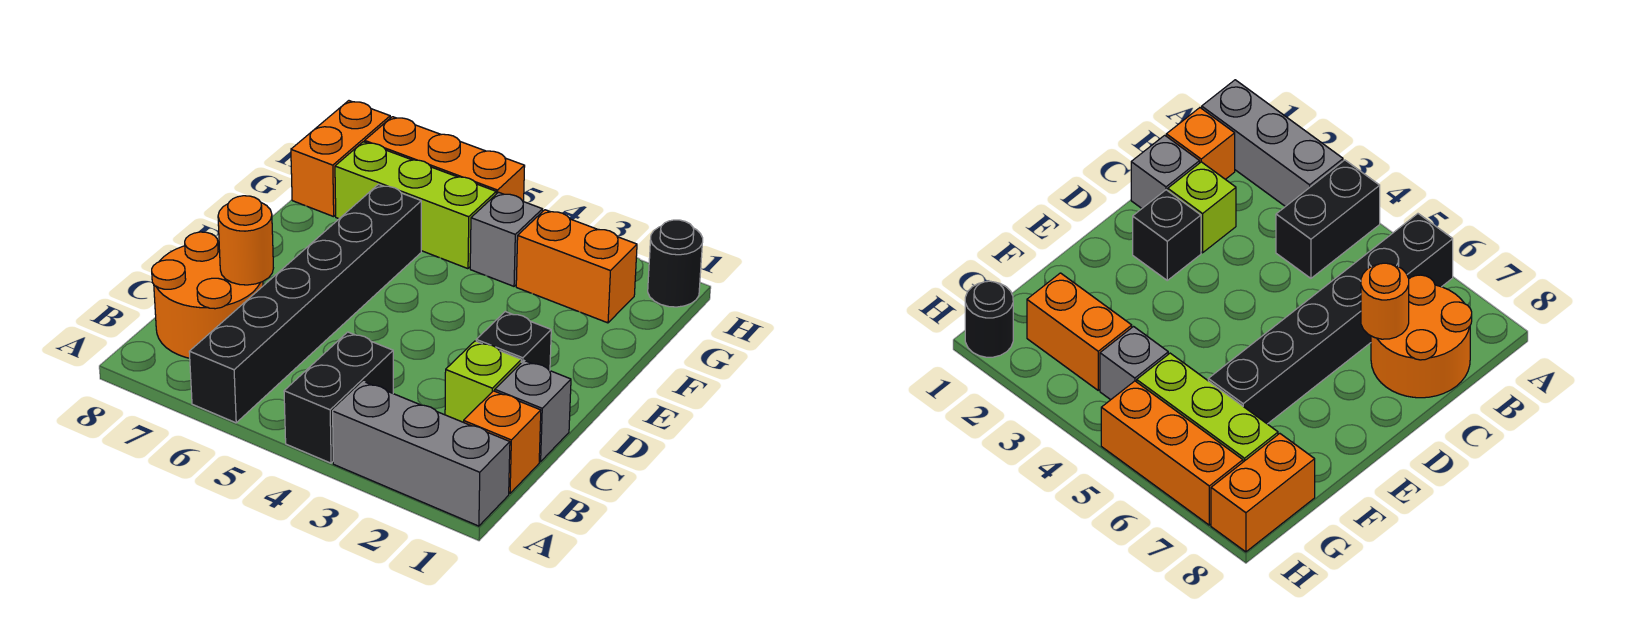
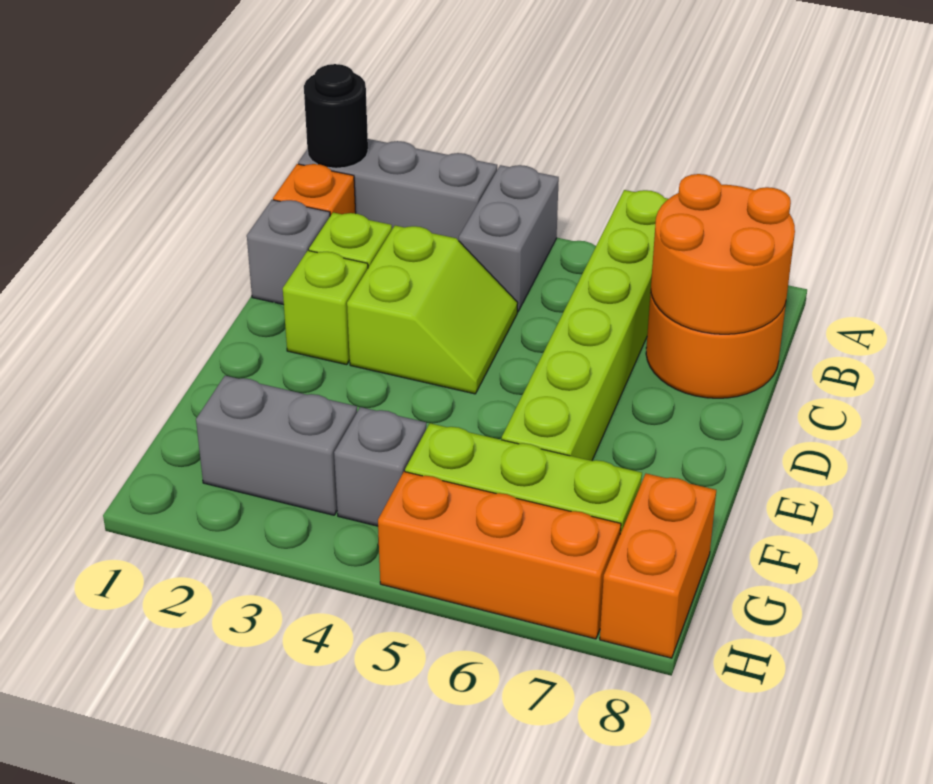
black 1x2 brick [284,332,393,463] -> grey 1x2 brick [459,165,559,312]
black 1x6 brick [189,184,421,423] -> lime 1x6 brick [502,190,668,461]
none -> lime 2x2 slope [347,226,518,394]
orange 1x1 round brick [218,196,273,285] -> orange 2x2 round brick [651,174,795,334]
black 1x1 brick [476,312,551,371] -> lime 1x1 brick [283,251,368,365]
orange 1x2 brick [516,210,637,323] -> grey 1x2 brick [196,376,357,515]
black 1x1 round brick [648,220,703,307] -> black 1x1 round brick moved to [304,64,368,168]

